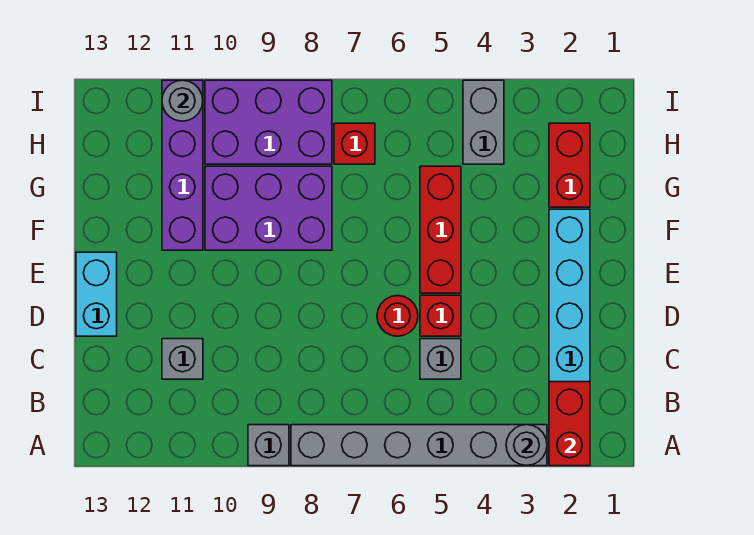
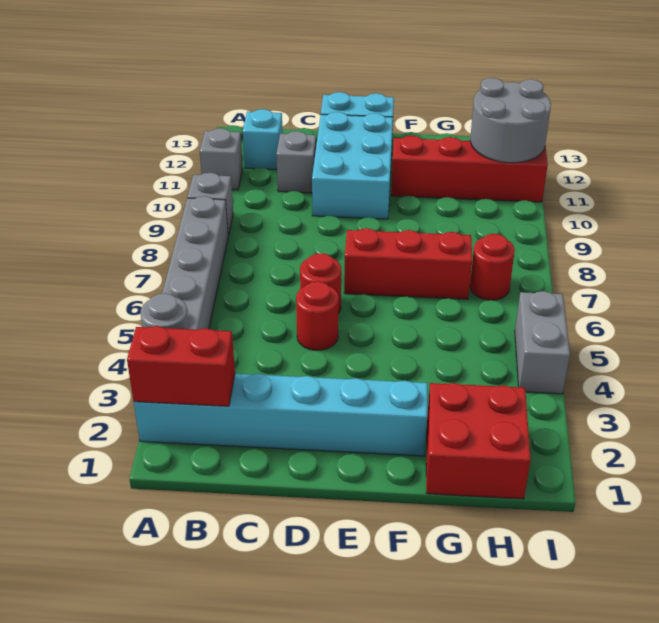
none -> cyan 1x1 brick [243,109,283,169]
grey 1x1 brick [420,339,461,379] -> grey 1x1 brick moved to [200,128,243,190]
red 1x1 brick [420,295,461,336] -> red 1x1 round brick [296,281,339,350]
none -> cyan 2x3 brick [312,112,393,219]
red 1x3 brick [420,166,461,293] -> red 1x3 brick moved to [344,228,472,299]
purple 2x3 brick [205,166,332,250] -> none
purple 1x4 brick [162,80,203,250] -> red 1x4 brick [391,136,548,202]
red 1x2 brick [549,123,590,207] -> red 2x2 brick [426,383,531,499]
grey 1x2 brick [463,80,504,164] -> grey 1x2 brick turned to [515,291,570,394]
red 1x1 brick [334,123,375,164] -> red 1x1 round brick [470,234,515,300]
purple 2x3 brick [205,80,332,164] -> none
grey 1x1 round brick [162,80,203,121] -> grey 2x2 round brick [470,78,551,163]

